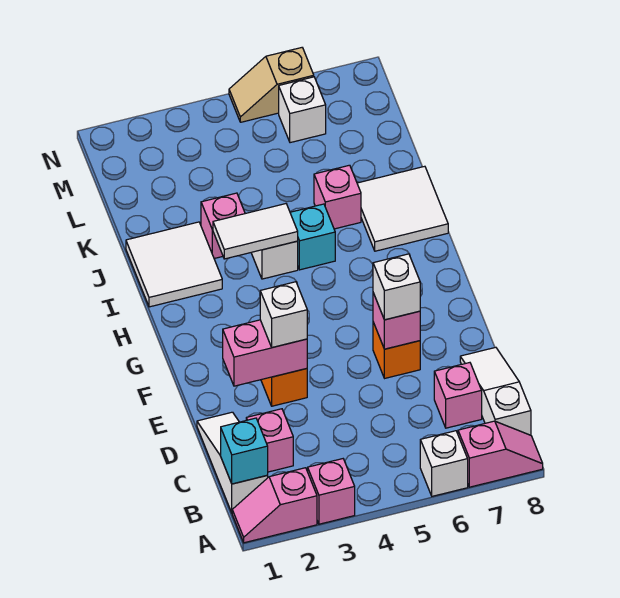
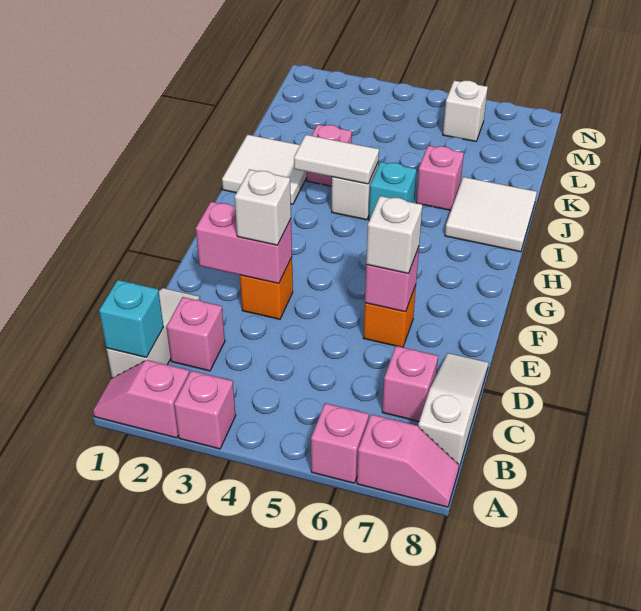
white 1x1 brick [420,431,468,496] -> pink 1x1 brick [311,403,369,483]
tan 1x2 slope [229,48,314,122] -> none

